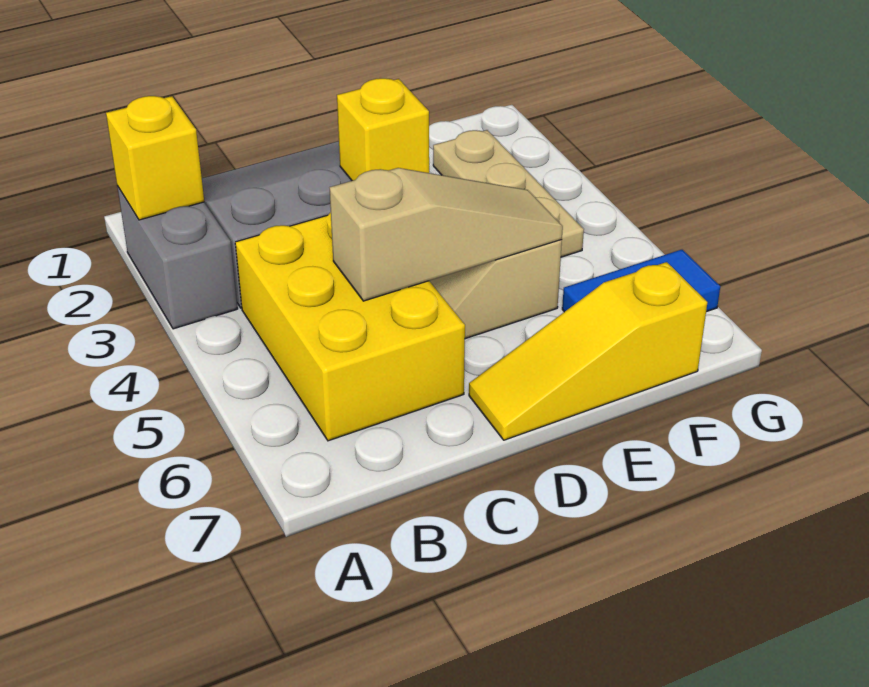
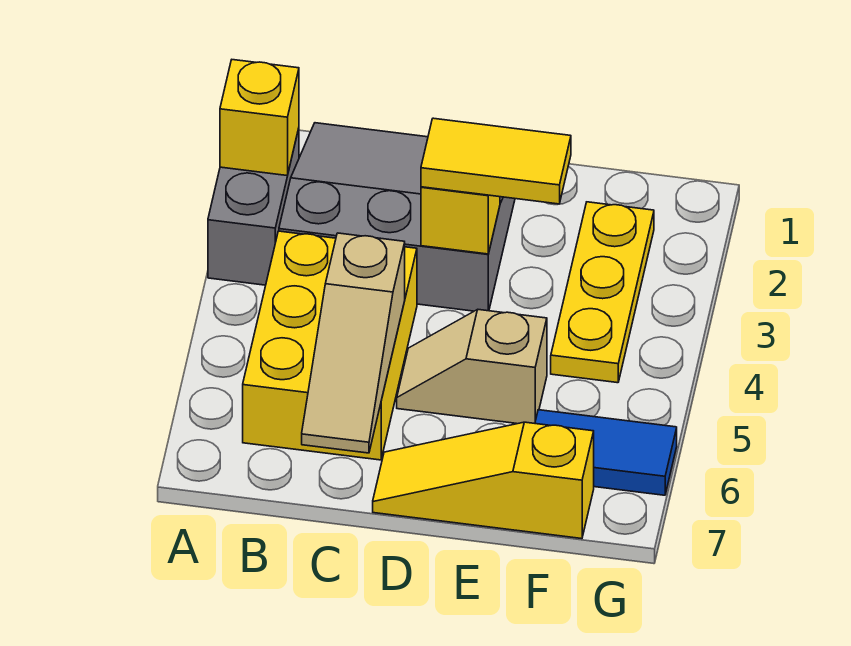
tan 1x3 slope [330,168,563,301] -> tan 1x3 slope turned to [302,233,405,453]
none -> yellow 1x2 tile [421,118,571,204]
tan 1x3 plate [433,130,584,257] -> yellow 1x3 plate [551,202,654,383]

